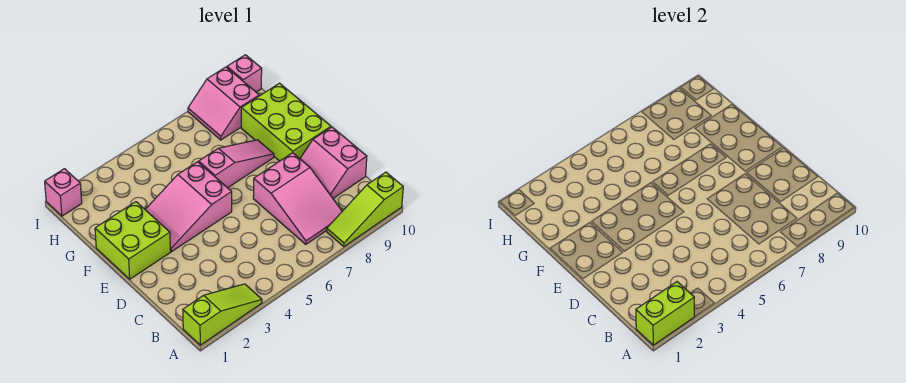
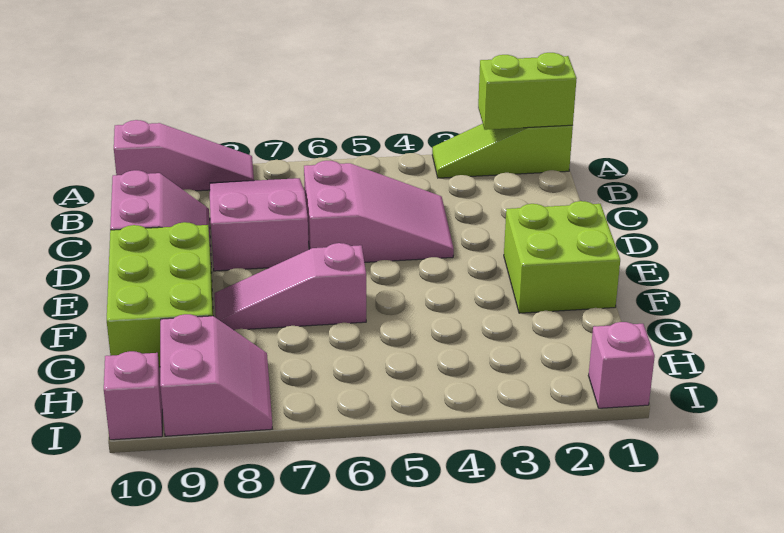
lime 1x3 slope [327,172,403,247] -> pink 1x3 slope [114,120,254,191]
pink 2x3 slope [145,162,232,252] -> pink 2x3 slope moved to [304,161,454,262]

